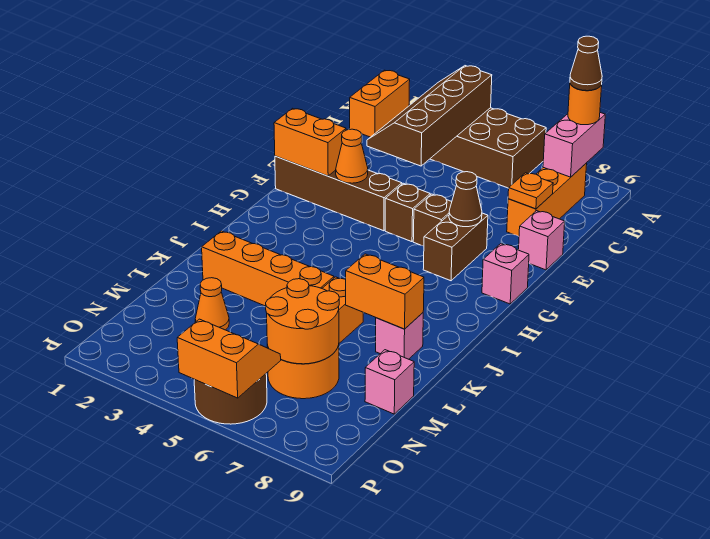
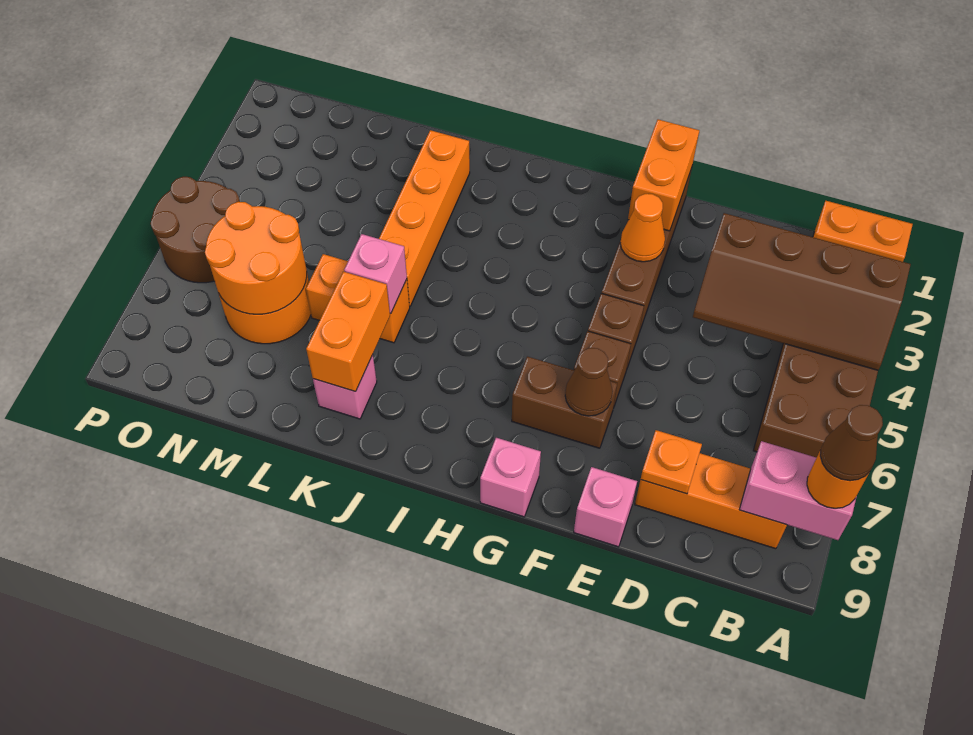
brown 2x4 slope [367,66,492,166] -> brown 2x4 slope turned to [693,213,911,370]
orange 1x1 cone [195,278,229,330] -> none
pink 1x1 brick [365,350,414,414] -> pink 1x1 brick moved to [344,234,407,314]
orange 2x2 slope [177,319,281,398] -> none

